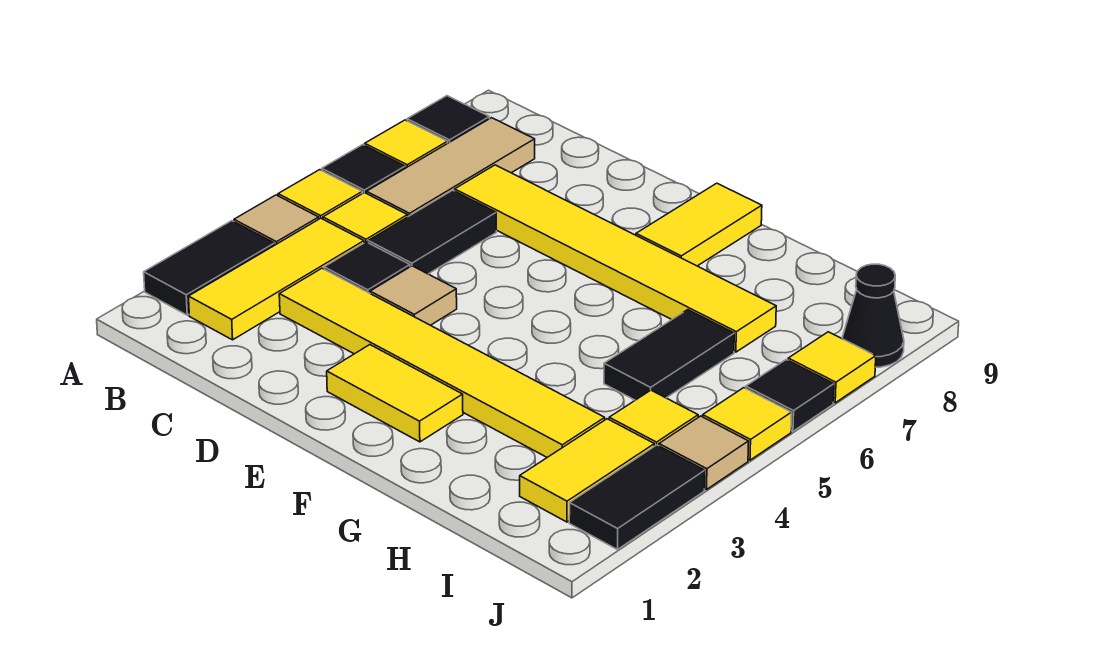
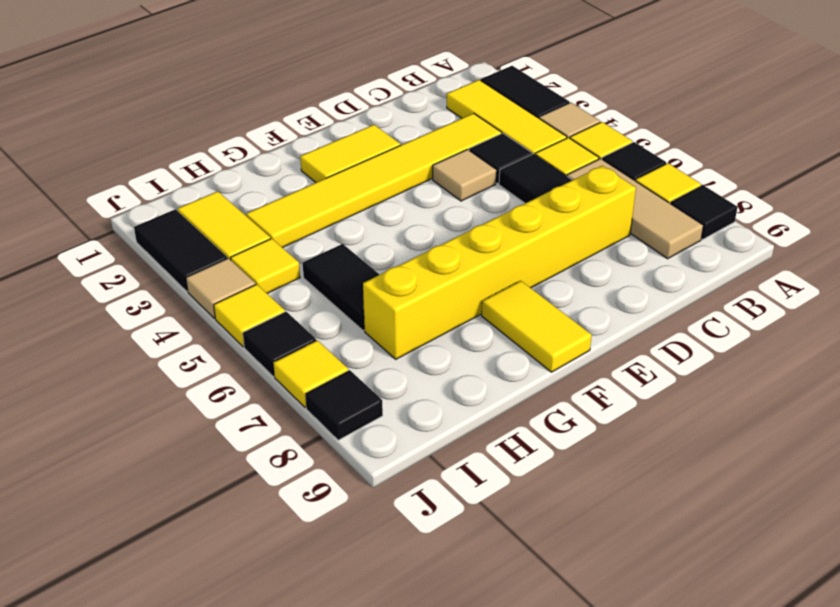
yellow 1x6 tile [455,165,776,352] -> yellow 1x6 brick [363,166,636,359]
black 1x1 cone [842,264,904,367] -> black 1x1 tile [305,370,383,440]

